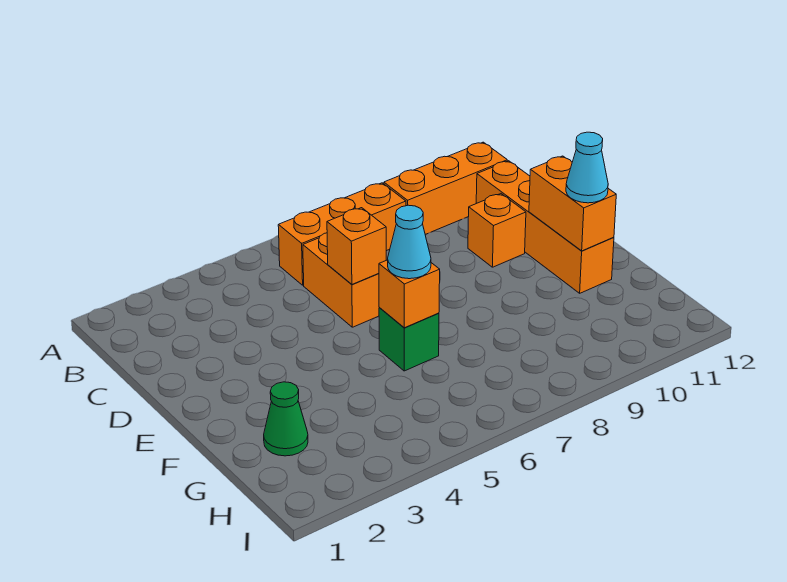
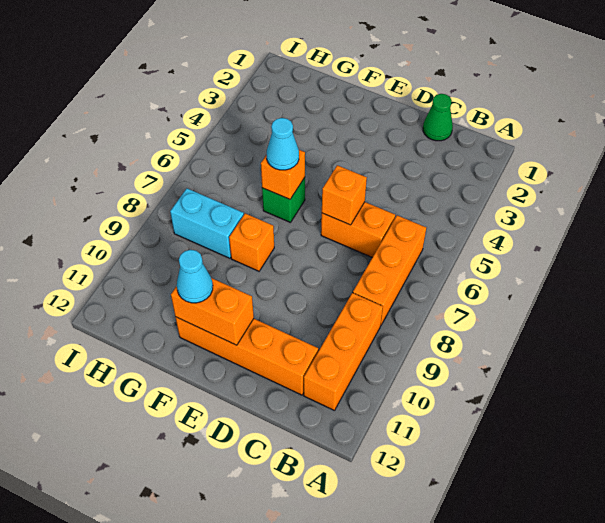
orange 1x1 brick [468,194,526,267] -> orange 1x1 brick moved to [229,213,274,271]
green 1x1 cone [264,382,308,456] -> green 1x1 cone moved to [423,94,453,141]
none -> cyan 1x2 brick [170,188,244,258]

